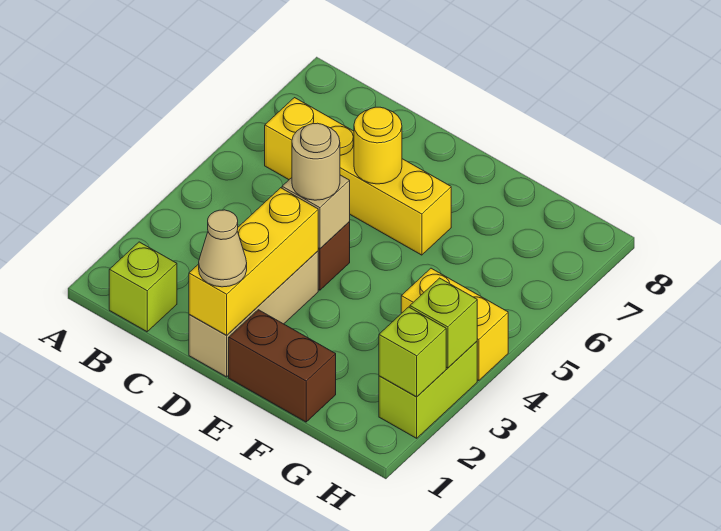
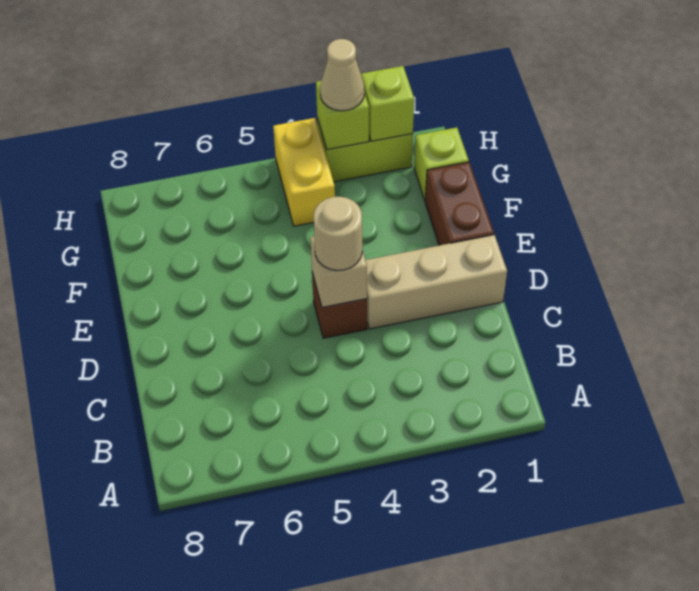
lime 1x1 brick [109,242,177,332] -> lime 1x1 brick moved to [414,127,469,200]
yellow 1x4 brick [265,98,451,255] -> none
yellow 1x3 brick [189,188,318,335] -> none
tan 1x1 cone [199,210,247,287] -> tan 1x1 cone moved to [320,39,364,111]
yellow 1x1 round brick [354,107,402,184] -> none

